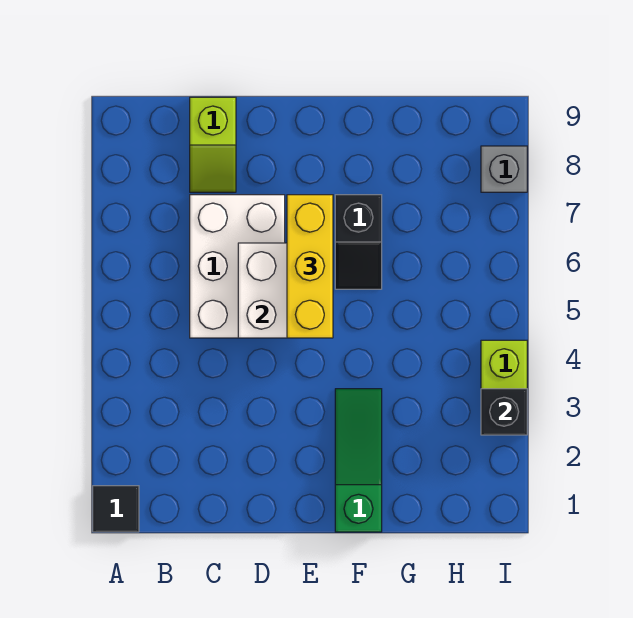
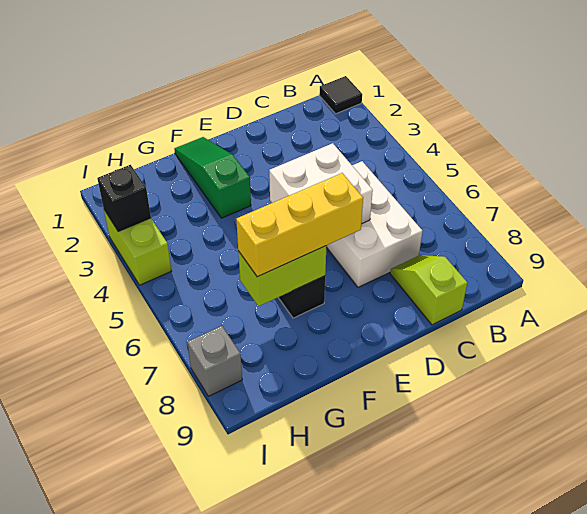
yellow 1x3 brick [287,195,333,338] -> yellow 1x3 brick turned to [236,173,363,277]
green 1x3 slope [335,389,382,532] -> green 1x3 slope turned to [174,137,251,218]
none -> lime 1x2 brick [238,246,327,306]

